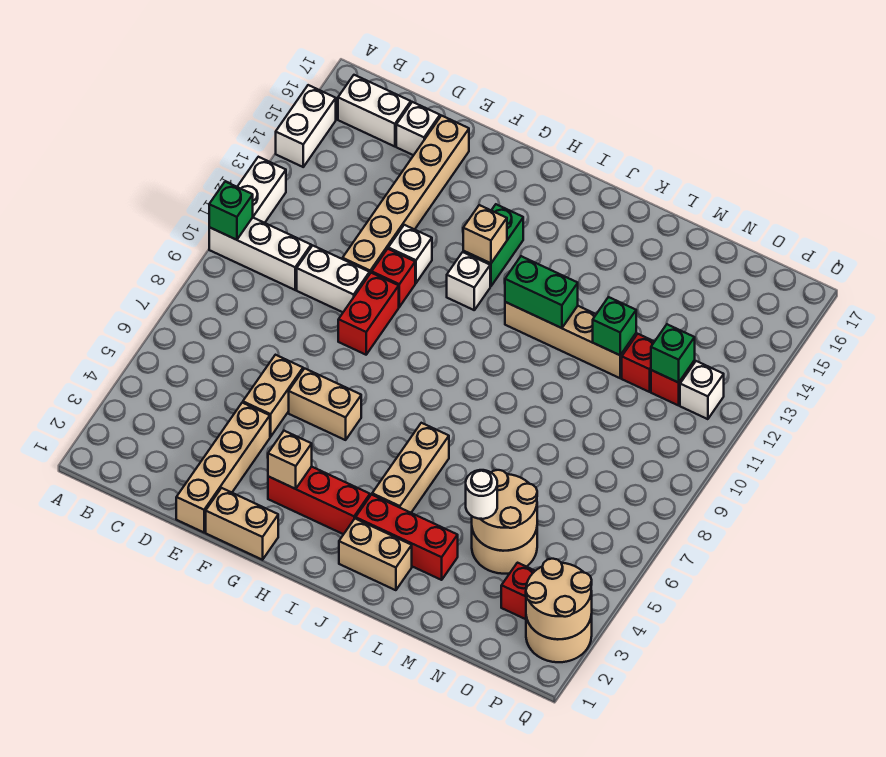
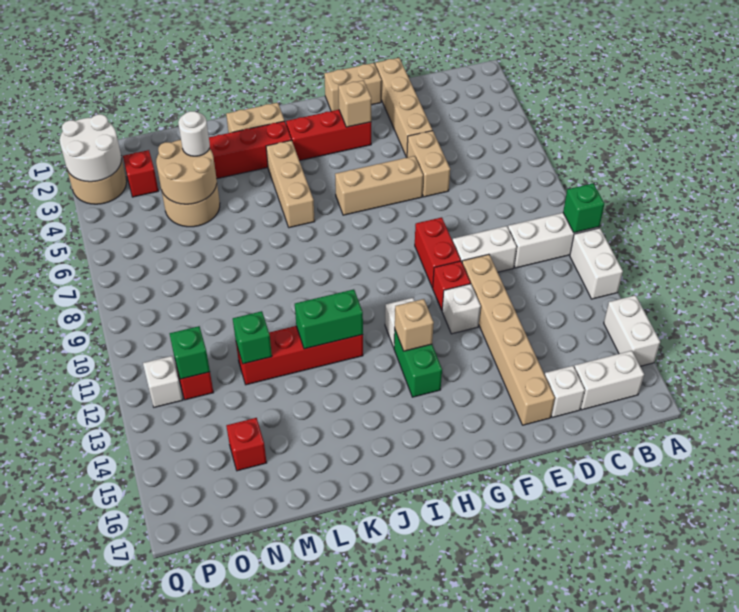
tan 1x2 brick [289,368,361,440] -> tan 1x3 brick [335,156,423,215]
tan 1x4 brick [505,302,636,378] -> red 1x4 brick [236,326,363,385]
red 1x1 brick [622,334,655,392] -> red 1x1 brick moved to [226,418,267,471]
tan 2x2 round brick [526,559,592,639] -> white 2x2 round brick [60,114,122,182]

